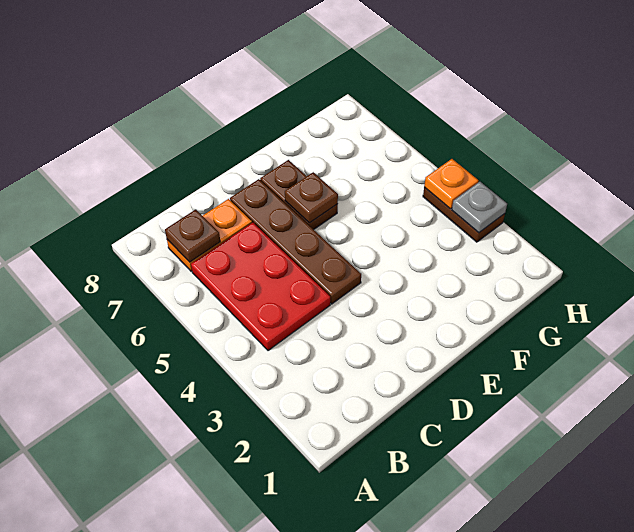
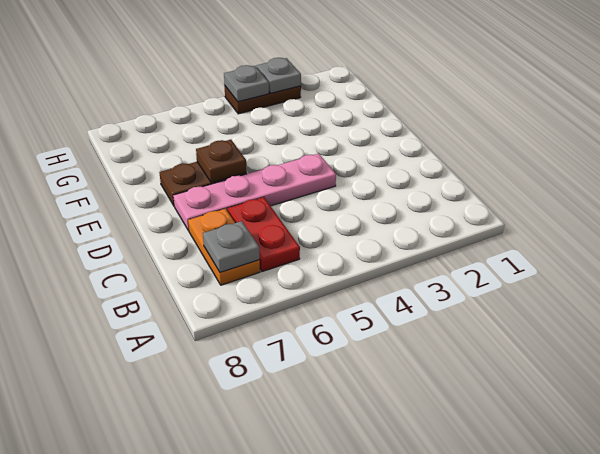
red 2x3 plate [191,223,330,351] -> red 1x2 plate [228,197,300,272]
brown 1x1 plate [165,209,220,262] -> grey 1x1 plate [203,221,260,272]
brown 1x4 plate [230,179,361,304] -> pink 1x4 plate [173,153,336,231]
orange 1x1 plate [424,159,478,209] -> grey 1x1 plate [224,65,269,102]

